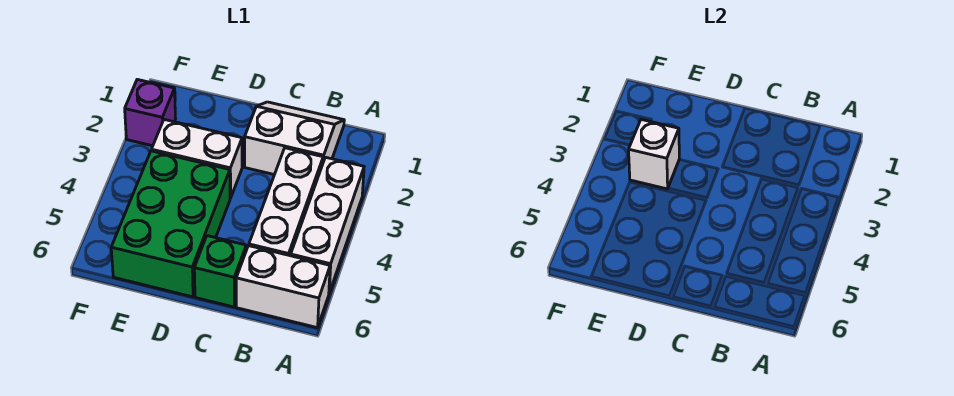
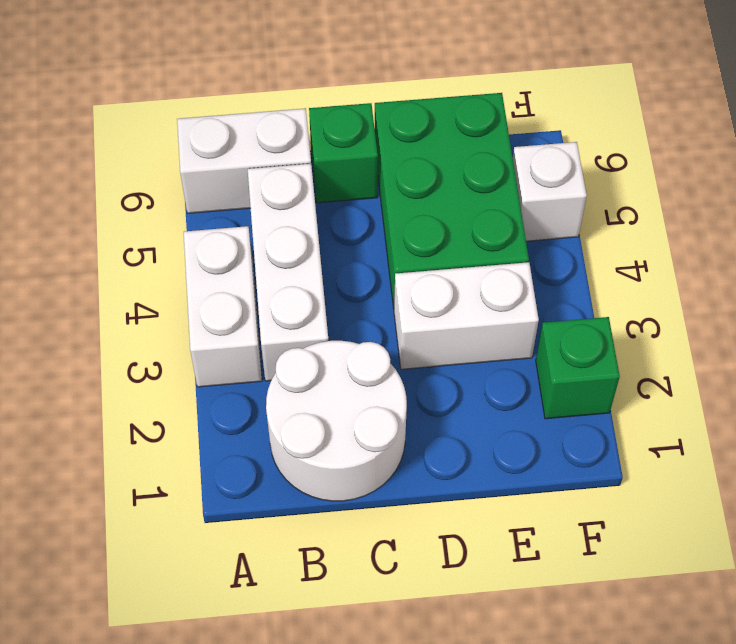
white 1x3 brick [291,157,364,293] -> white 1x2 brick [184,226,262,387]
white 2x2 slope [245,102,344,175] -> white 2x2 round brick [266,341,407,501]
white 1x1 brick [629,120,679,189] -> white 1x1 brick moved to [513,142,587,241]
purple 1x1 brick [125,79,176,146] -> green 1x1 brick [536,317,620,419]

